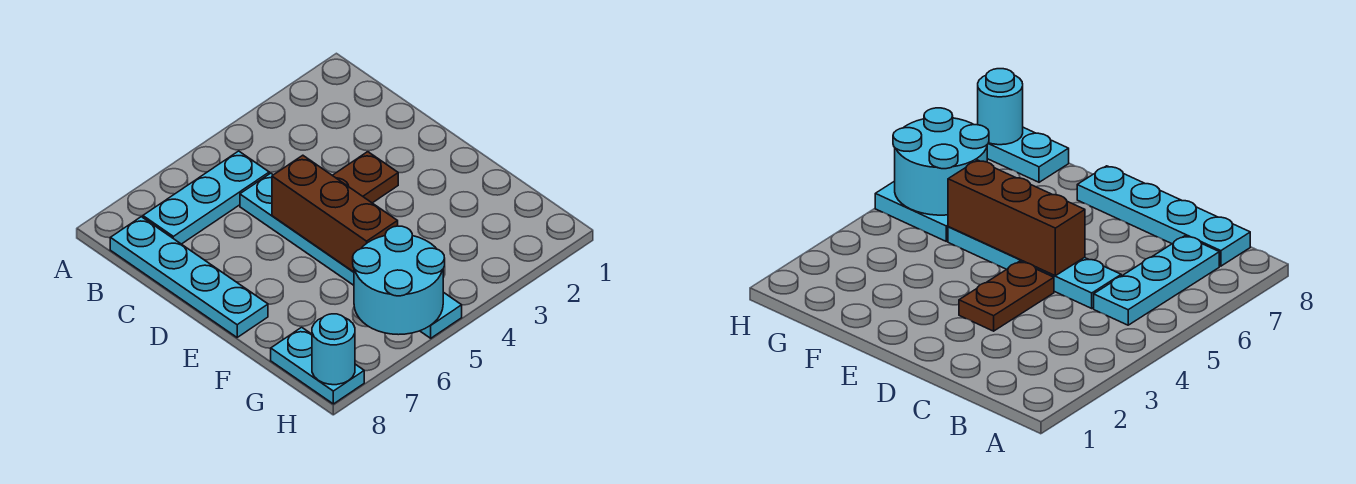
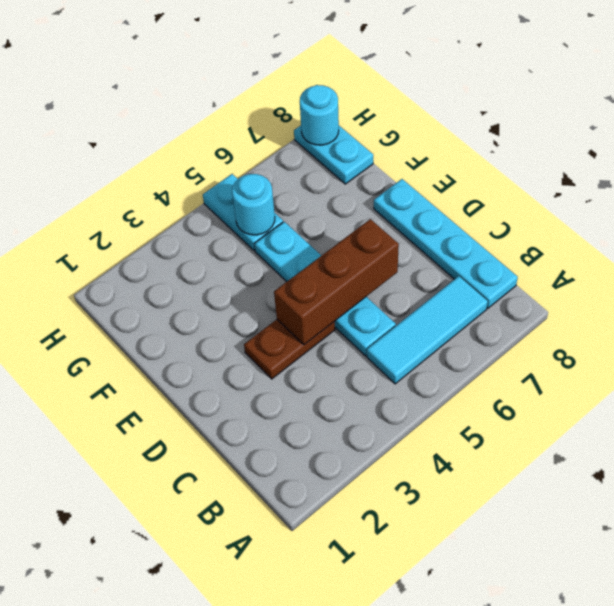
cyan 1x3 plate [143,151,269,244] -> cyan 1x3 tile [367,276,488,384]
brown 1x3 brick [272,155,398,272] -> brown 1x3 brick turned to [274,219,399,345]
cyan 2x2 round brick [353,226,445,335] -> cyan 1x1 round brick [232,174,275,235]

